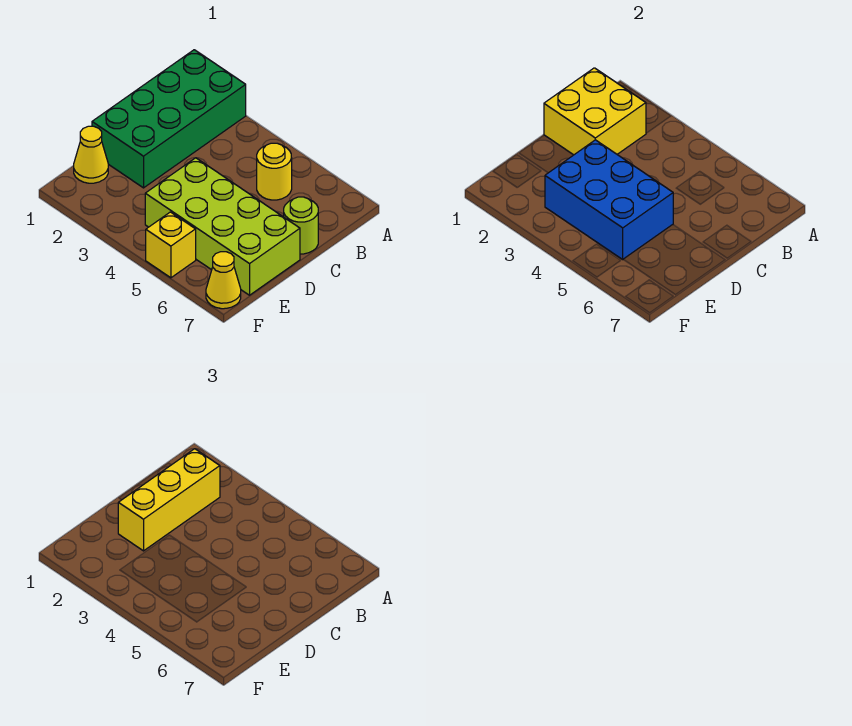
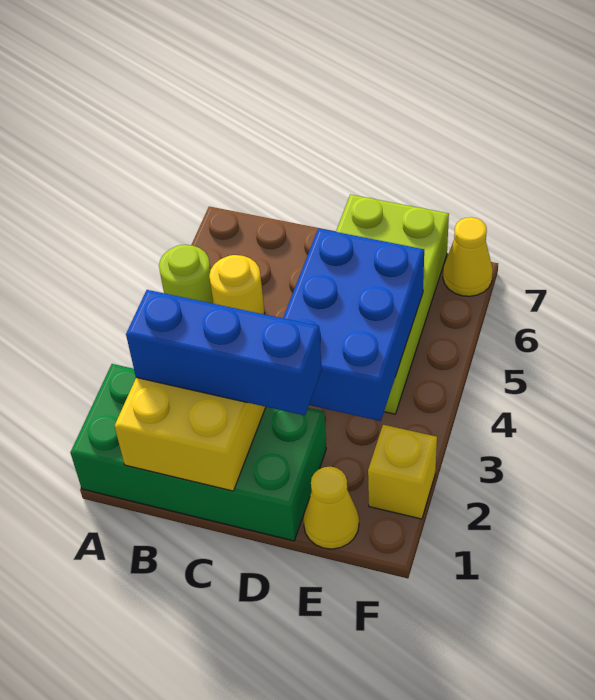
yellow 1x3 brick [118,449,220,551] -> blue 1x3 brick [126,290,322,415]
lime 1x1 round brick [284,197,318,254] -> lime 1x1 round brick moved to [159,245,213,304]
yellow 1x1 brick [146,212,196,278] -> yellow 1x1 brick moved to [368,425,437,519]

